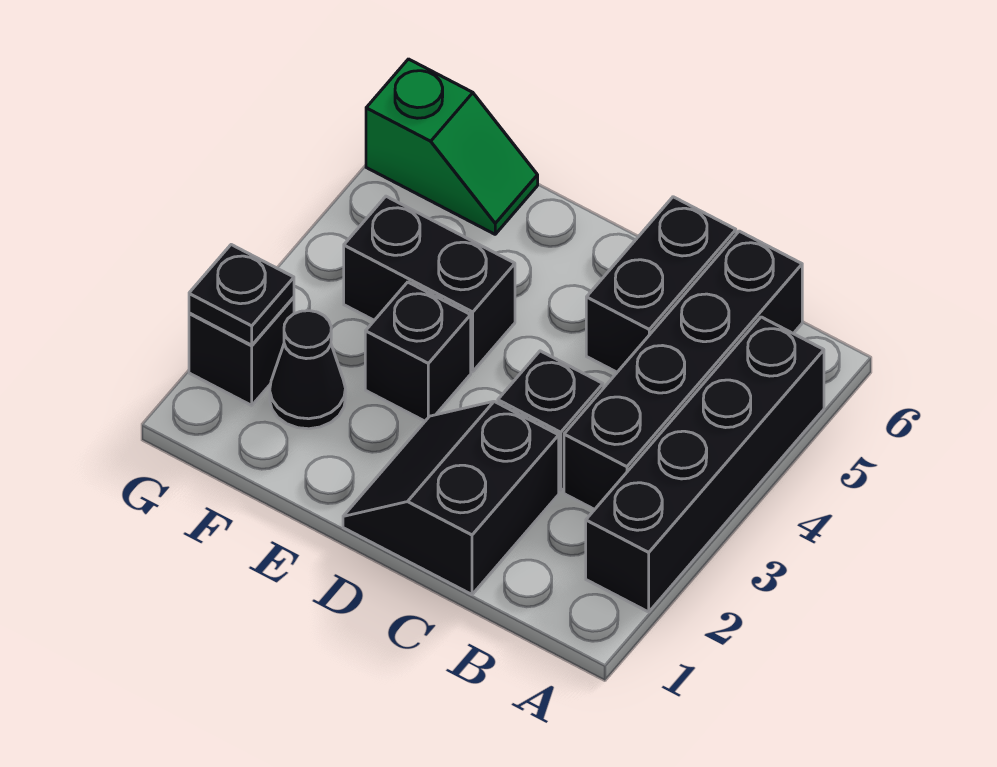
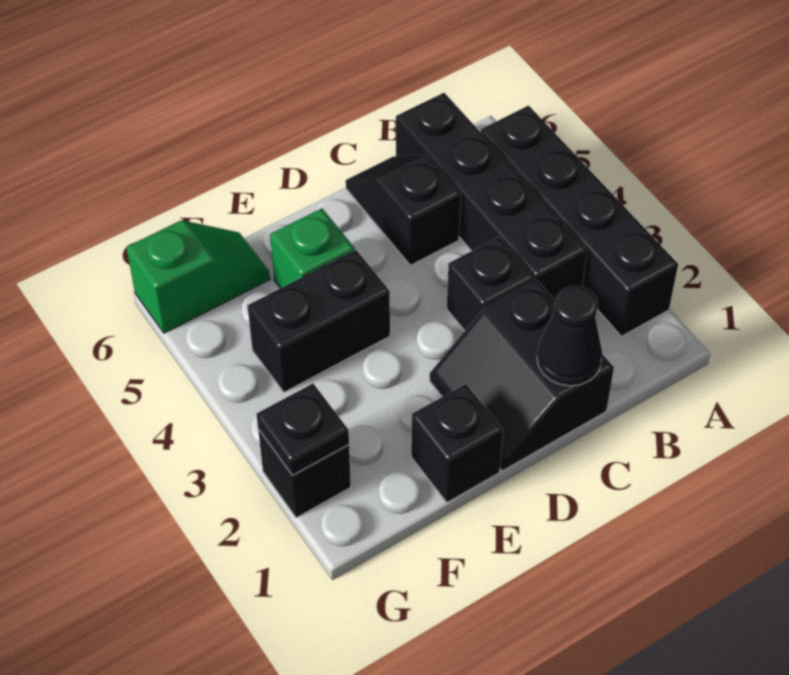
black 1x2 brick [586,197,736,372] -> black 1x2 slope [346,155,461,265]
black 1x1 brick [365,282,471,421] -> black 1x1 brick moved to [411,384,503,503]
none -> green 1x1 brick [270,208,355,288]
black 1x1 cone [270,311,345,429] -> black 1x1 cone moved to [537,286,602,386]

